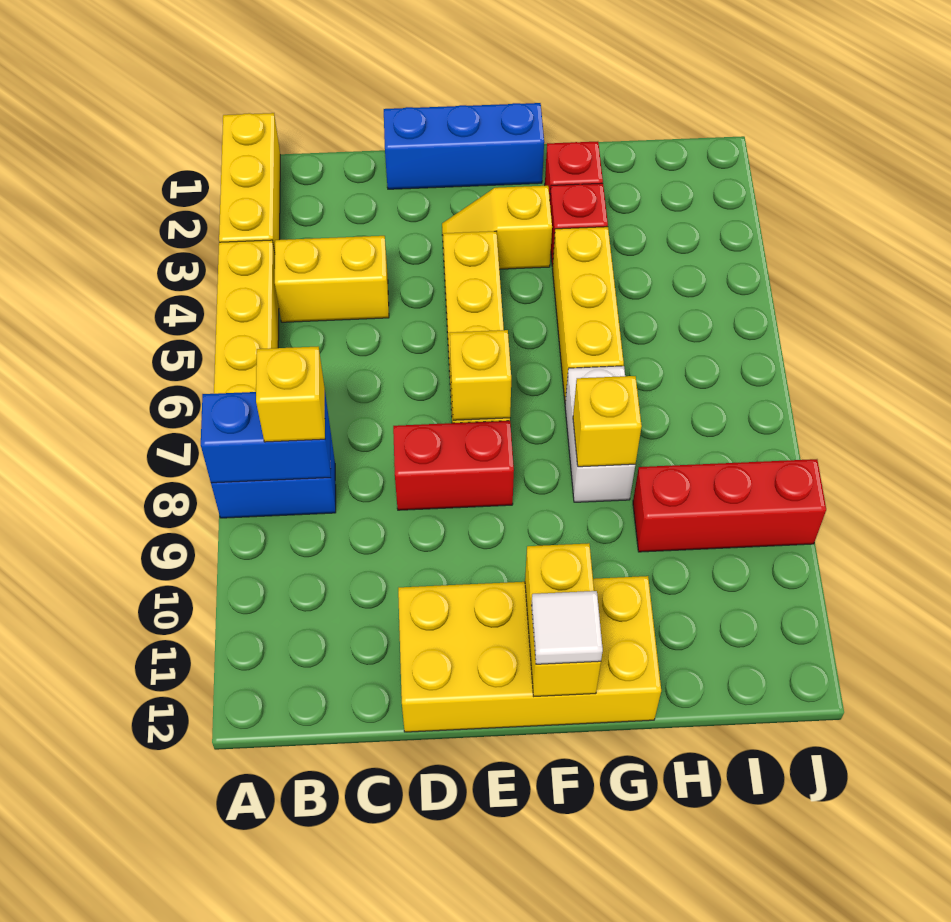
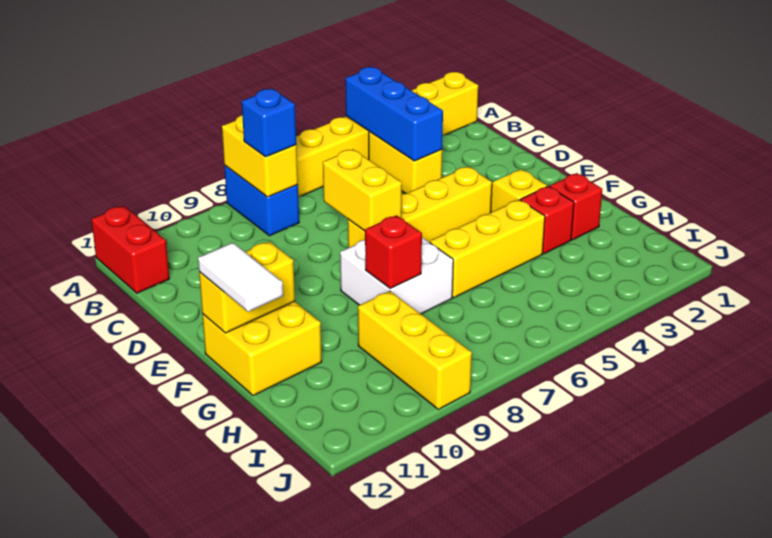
blue 1x2 brick [201,392,331,483] -> yellow 1x2 brick [222,115,298,197]
yellow 1x1 brick [256,347,325,442] -> blue 1x1 brick [242,89,296,157]
blue 1x3 brick [384,103,544,189] -> blue 1x3 brick moved to [345,67,443,161]
red 1x2 brick [393,421,514,510] -> red 1x2 brick moved to [91,206,169,293]
yellow 2x4 brick [398,576,661,732] -> yellow 2x2 brick [202,301,322,396]
yellow 1x1 brick [450,330,511,420] -> yellow 1x2 brick [323,149,402,231]
white 1x1 tile [531,591,603,664] -> white 1x2 tile [198,243,283,312]
white 1x2 brick [565,366,635,502] -> white 2x2 brick [340,238,453,314]
yellow 1x1 brick [573,376,642,467] -> red 1x1 brick [365,215,422,288]
red 1x3 brick [633,459,826,552] -> yellow 1x3 brick [358,291,472,409]

